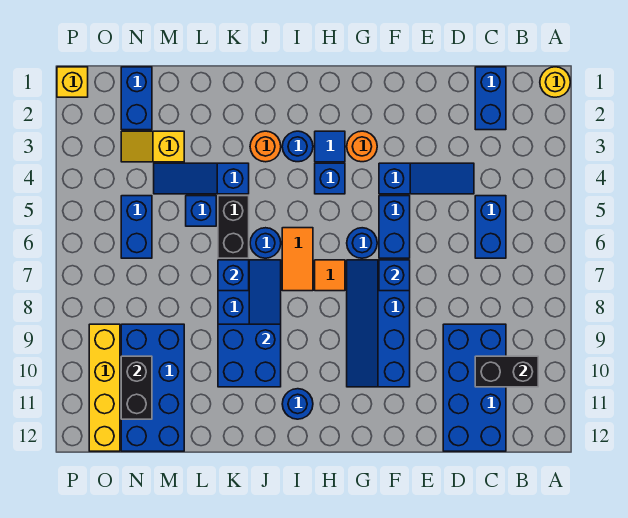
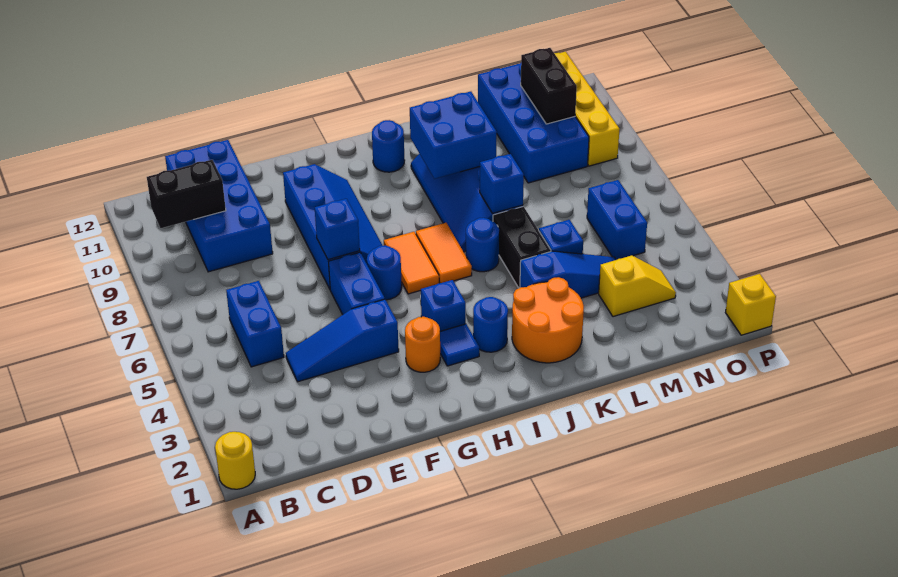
blue 1x2 brick [475,67,506,130] -> none
orange 1x1 tile [315,260,345,291] -> orange 1x2 tile [384,232,439,294]
orange 1x1 round brick [250,131,281,162] -> orange 2x2 round brick [512,277,584,363]
blue 1x2 brick [121,67,152,130] -> none

